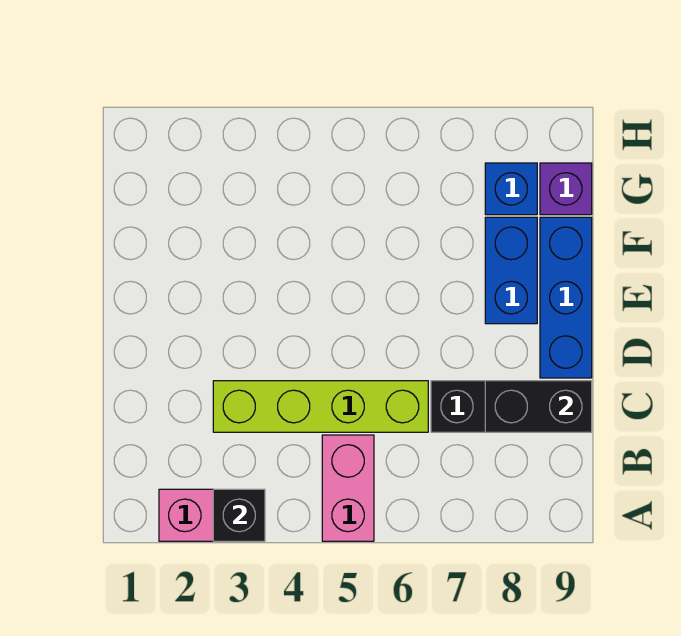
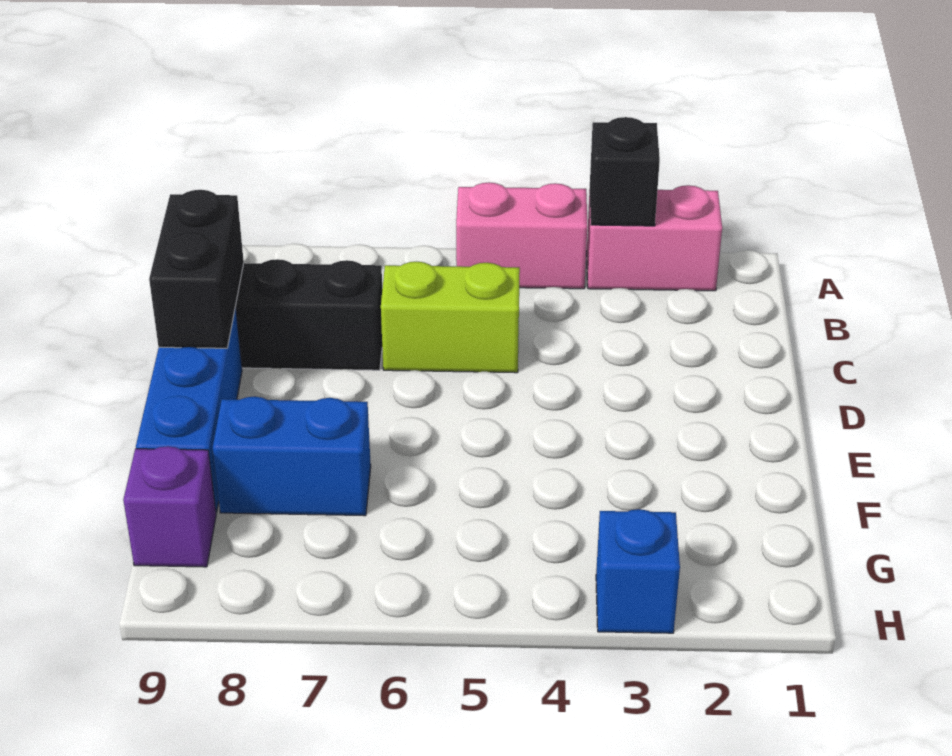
pink 1x2 brick [322,435,374,541] -> pink 1x2 brick turned to [456,182,587,289]
lime 1x4 brick [213,381,428,432] -> lime 1x2 brick [381,262,520,373]
black 1x2 brick [485,381,592,432] -> black 1x2 brick turned to [149,190,244,348]
blue 1x2 brick [485,217,537,324] -> blue 1x2 brick turned to [213,396,371,516]
blue 1x1 brick [485,163,537,215] -> blue 1x1 brick moved to [596,509,680,633]

